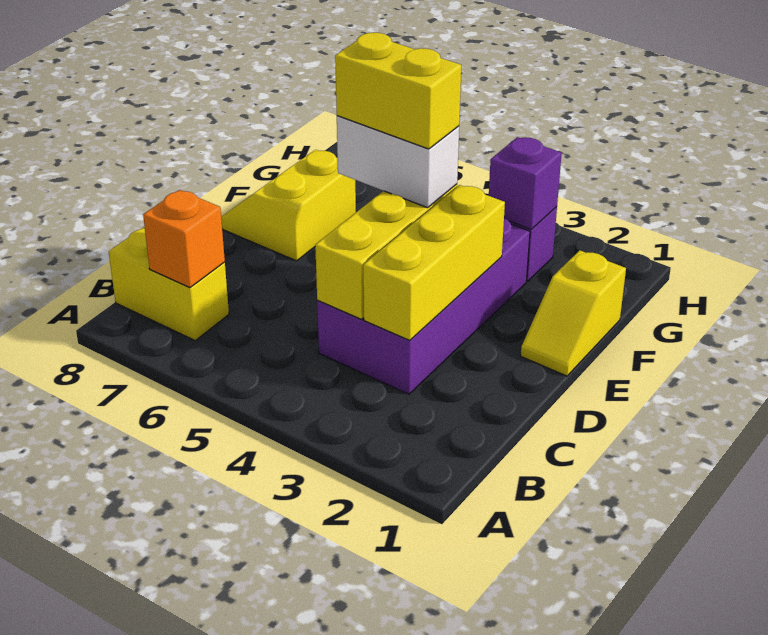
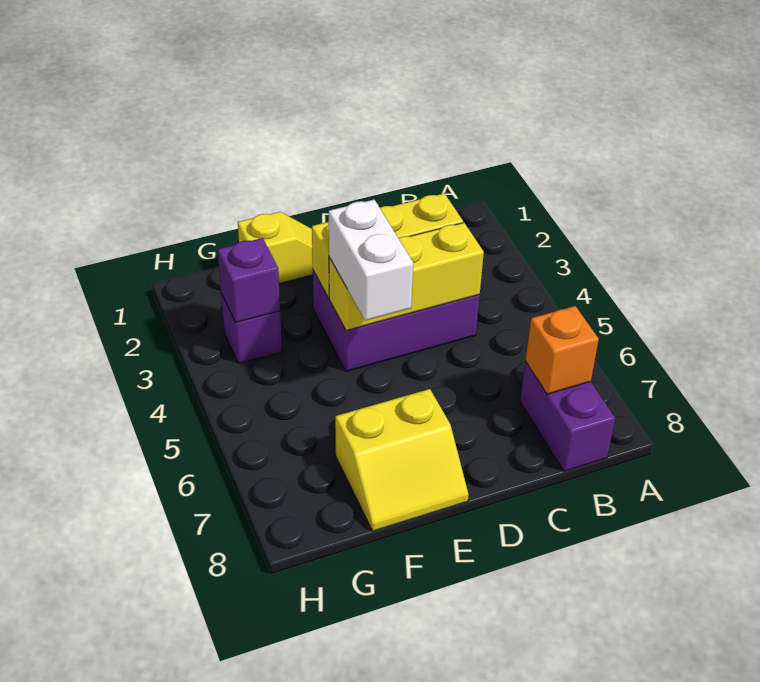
yellow 1x2 brick [109,227,229,340] -> purple 1x2 brick [520,362,615,471]
purple 2x4 brick [317,218,530,394] -> purple 2x3 brick [313,271,480,371]
yellow 1x2 brick [335,33,461,149] -> none

